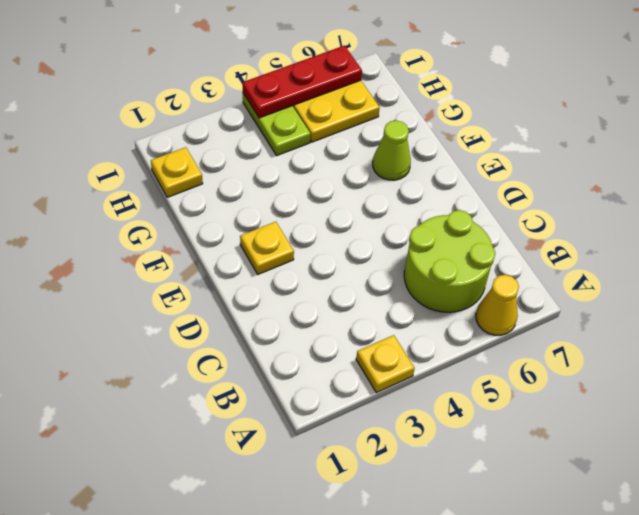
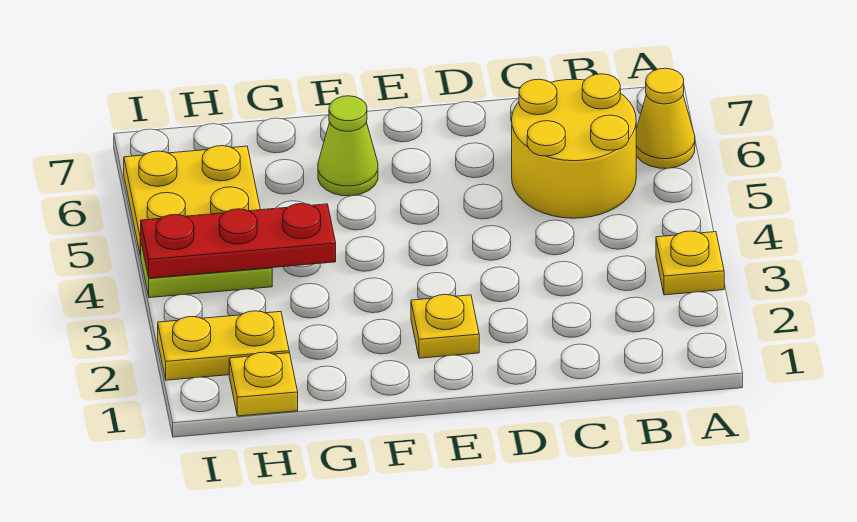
lime 2x2 round brick [404,210,495,312] -> yellow 2x2 round brick [512,74,636,218]
none -> yellow 1x2 plate [158,311,289,380]
red 1x3 plate [243,46,362,118] -> red 1x3 plate turned to [140,203,336,278]

